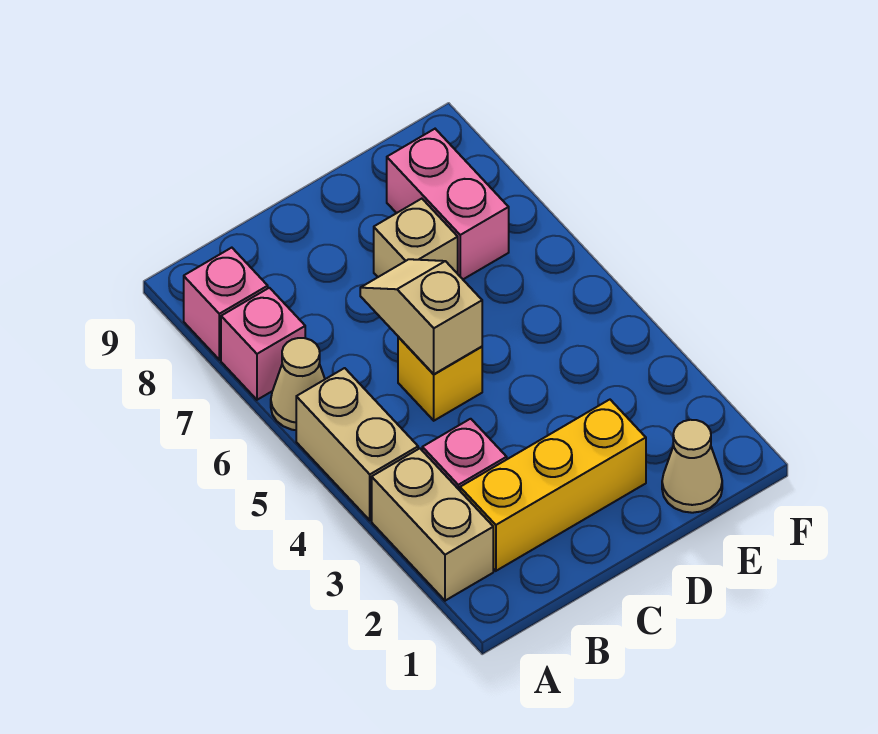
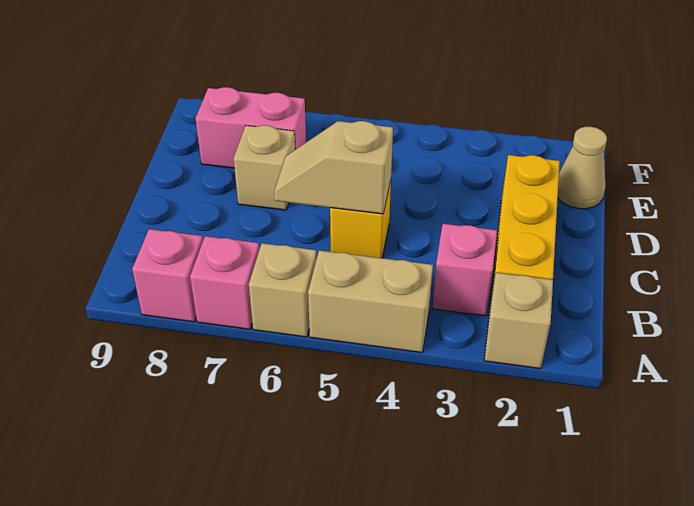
tan 1x2 brick [372,448,493,601] -> tan 1x1 brick [484,273,553,369]
tan 1x1 cone [271,338,325,430] -> tan 1x1 brick [249,243,316,337]

